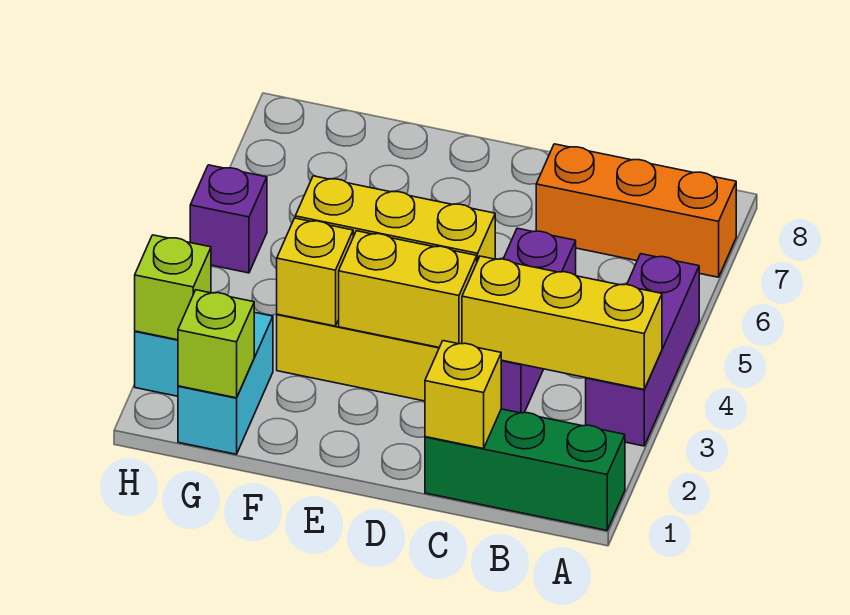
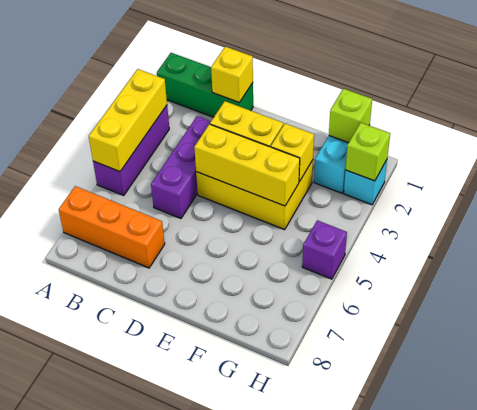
yellow 1x3 brick [462,256,662,389] -> yellow 1x3 brick turned to [89,69,167,172]

